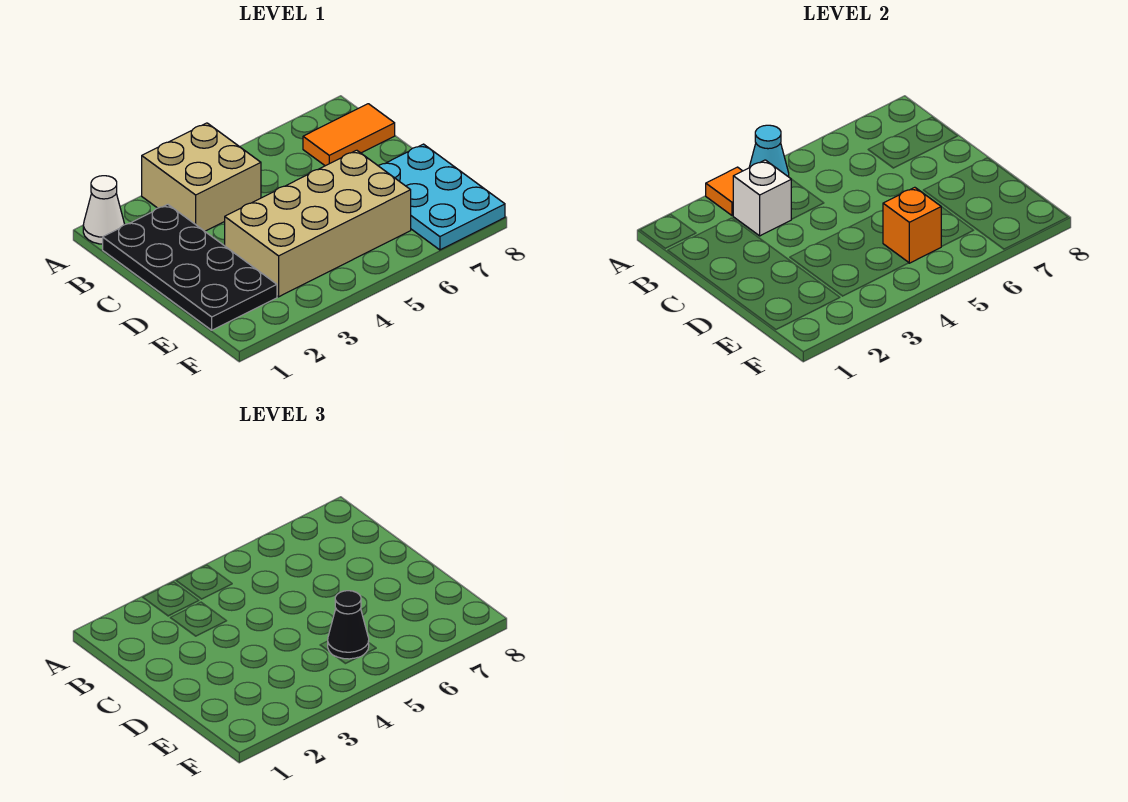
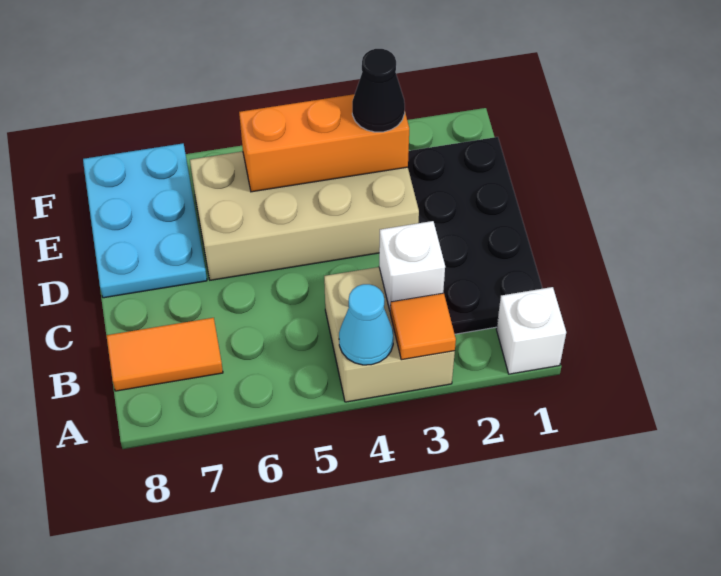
white 1x1 cone [83,176,125,244] -> white 1x1 brick [496,287,566,374]
orange 1x1 brick [883,187,942,263] -> orange 1x3 brick [239,94,409,192]
black 1x1 cone [328,591,369,659] -> black 1x1 cone moved to [352,49,405,132]

